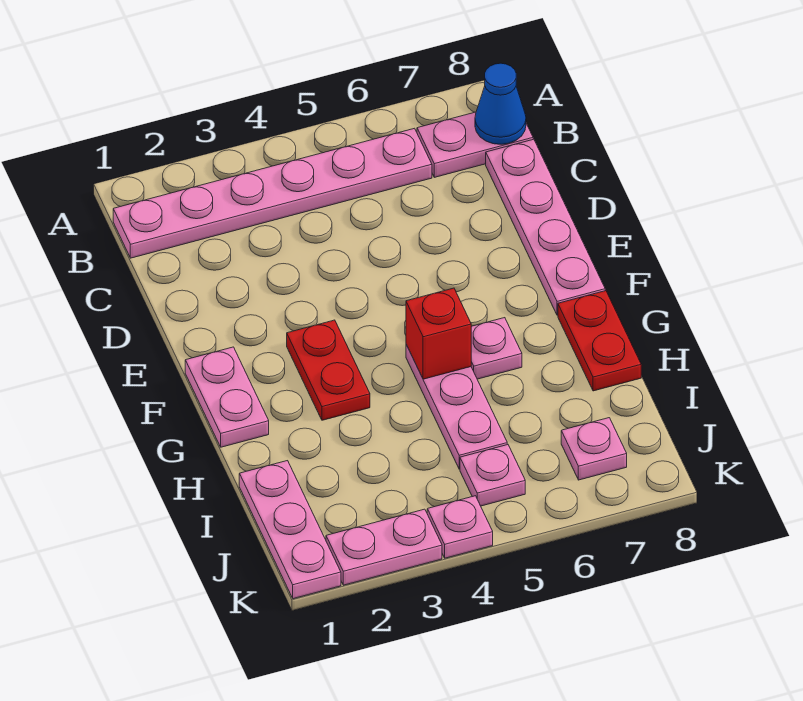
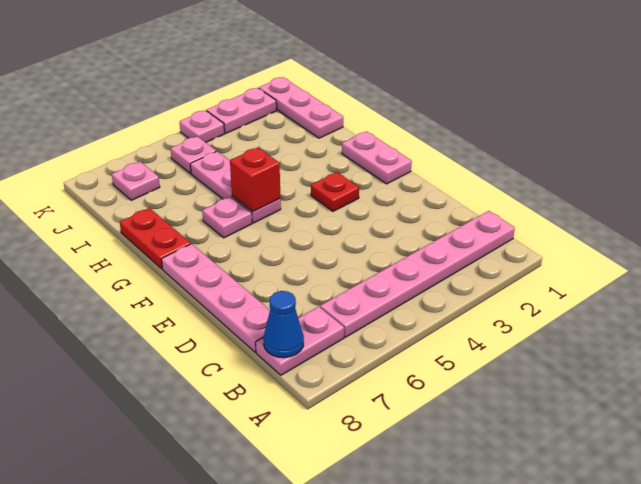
red 1x2 plate [287,320,370,420] -> red 1x1 plate [311,172,359,211]

